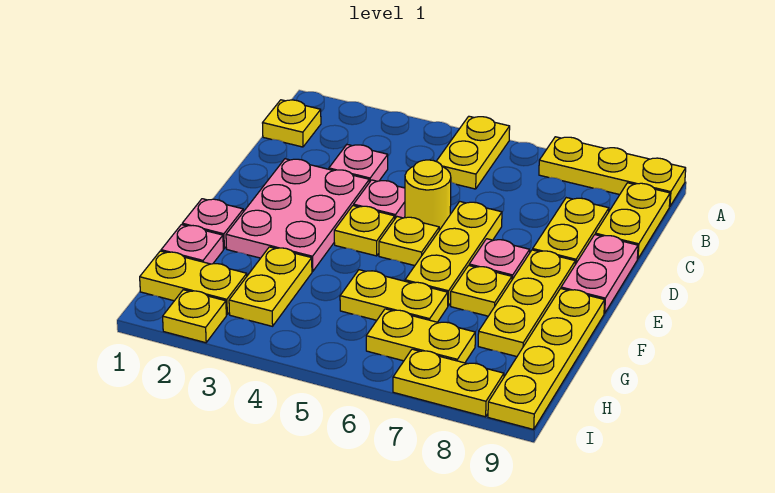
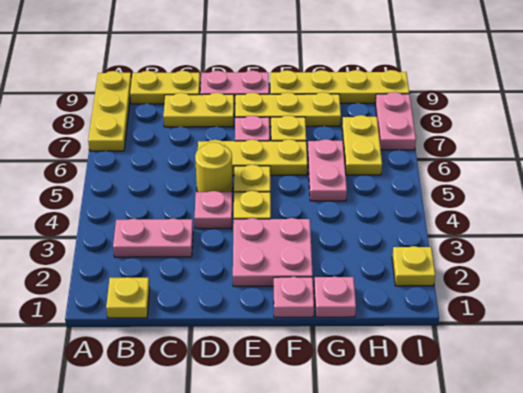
yellow 1x2 plate [436,116,510,189] -> none
pink 1x1 plate [329,145,388,182] -> pink 1x2 plate [113,218,193,257]
pink 2x3 plate [226,159,369,271] -> pink 2x2 plate [233,218,313,286]
yellow 1x2 plate [229,247,312,326] -> none
yellow 1x2 plate [340,270,448,322] -> pink 1x2 plate [308,139,347,201]
yellow 1x2 plate [140,251,247,314] -> none
yellow 1x2 plate [393,349,504,417] -> pink 1x2 plate [375,92,416,150]

